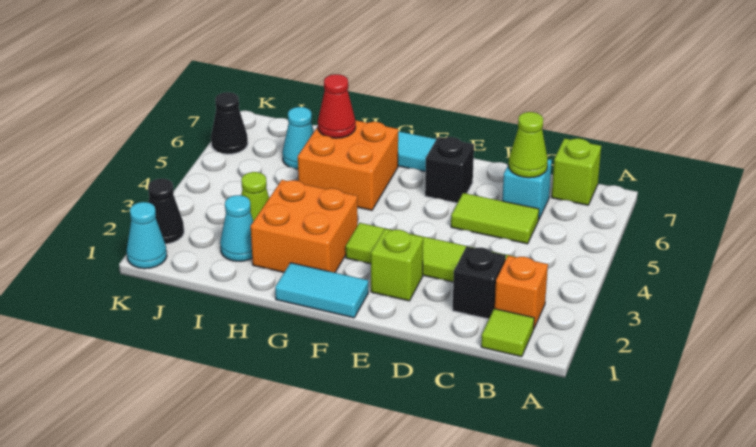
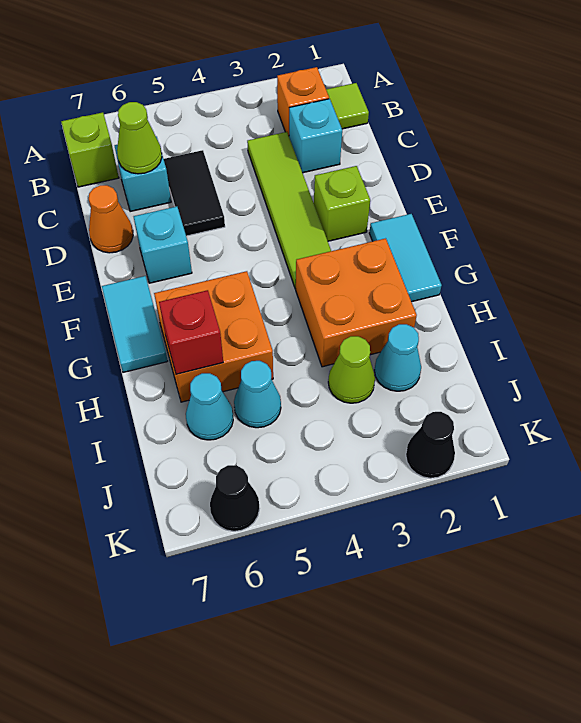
black 1x1 brick [453,247,506,319] -> cyan 1x1 brick [289,99,342,173]
lime 1x2 tile [451,193,539,244] -> black 1x2 tile [164,150,225,236]
none -> orange 1x1 cone [89,185,133,253]
black 1x1 brick [425,137,474,203] -> cyan 1x1 brick [134,206,192,283]
red 1x1 cone [318,74,356,138] -> red 1x1 brick [159,290,223,374]
cyan 1x1 cone [127,202,167,269] -> cyan 1x1 cone moved to [234,361,281,428]

